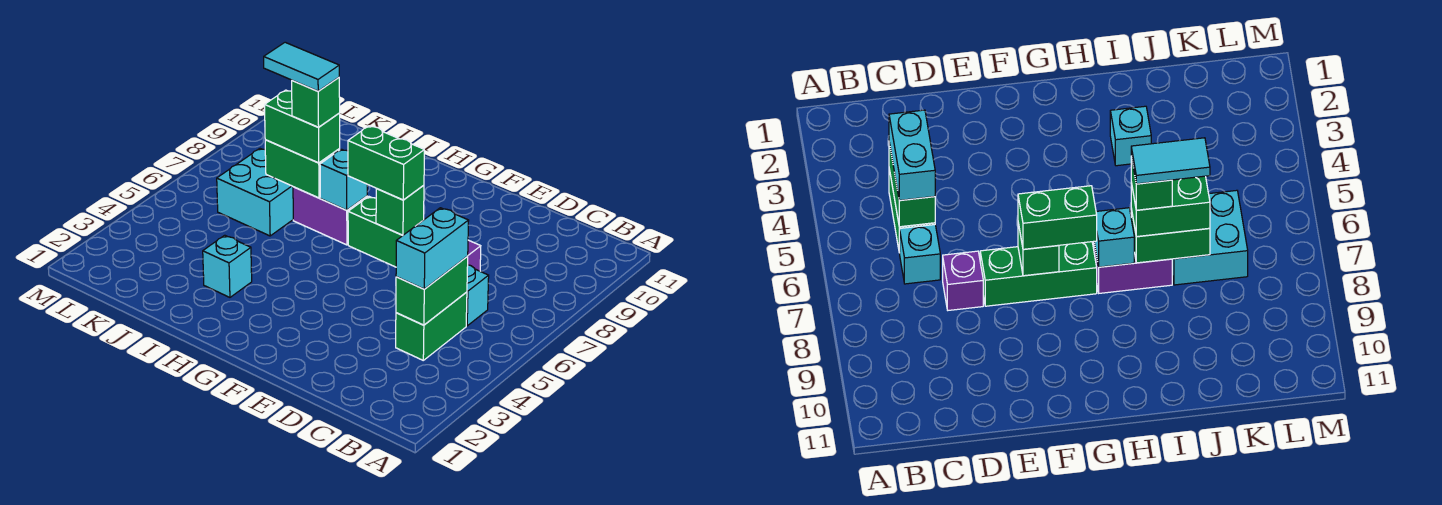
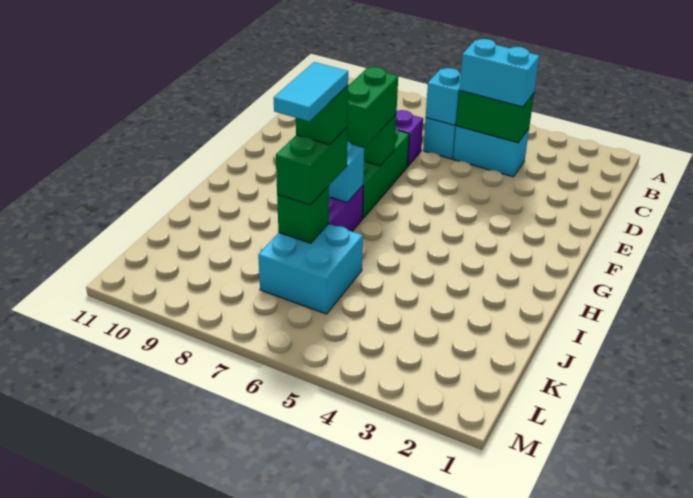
green 1x2 brick [396,292,467,360] -> cyan 1x2 brick [453,126,529,177]
cyan 1x1 brick [203,235,252,297] -> cyan 1x1 brick moved to [426,68,461,125]
green 1x2 brick [265,140,340,198] -> green 1x1 brick [277,186,329,243]

